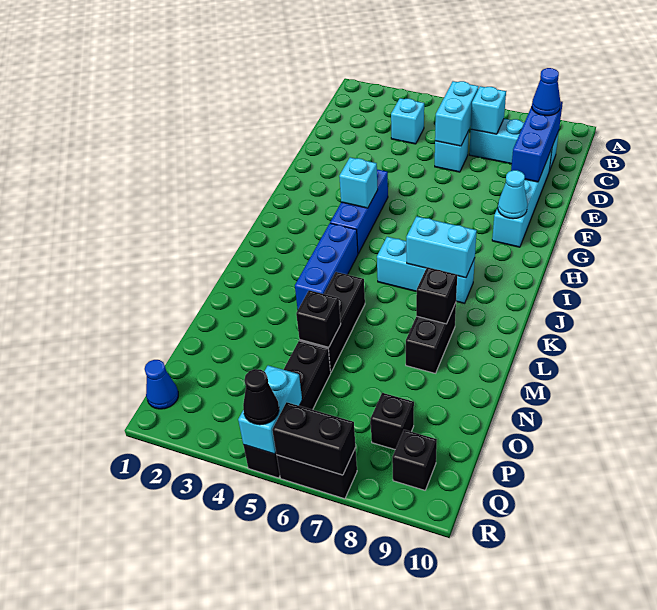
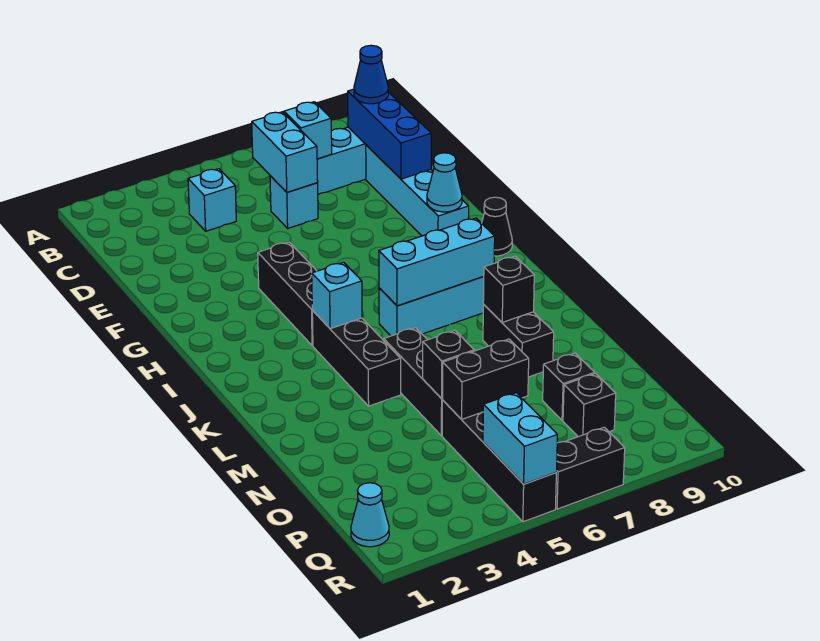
blue 1x3 brick [330,169,388,254] -> black 1x3 brick [258,242,316,346]
cyan 1x1 brick [339,157,378,208] -> cyan 1x1 brick moved to [312,262,362,329]
blue 1x3 brick [295,223,358,309] -> black 1x3 brick [312,311,401,406]
cyan 1x2 brick [406,216,477,278] -> cyan 1x3 brick [379,218,495,306]
blue 1x1 cone [145,360,178,409] -> cyan 1x1 cone [351,483,389,547]
black 1x1 brick [392,430,437,490] -> black 1x1 brick moved to [543,353,595,420]
black 1x1 cone [243,369,279,425] -> black 1x1 cone moved to [482,197,512,256]
black 1x2 brick [272,402,356,475] -> black 1x2 brick moved to [442,339,529,419]

